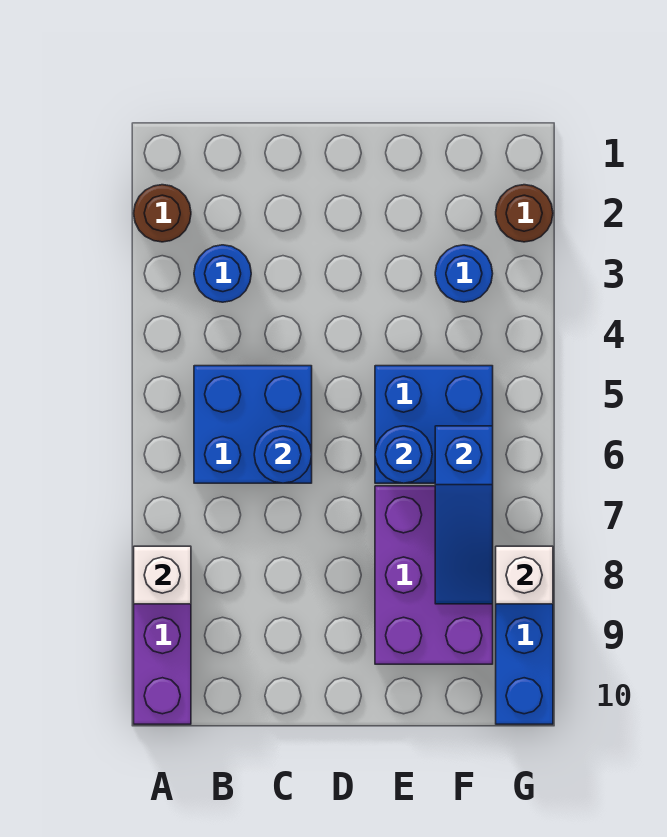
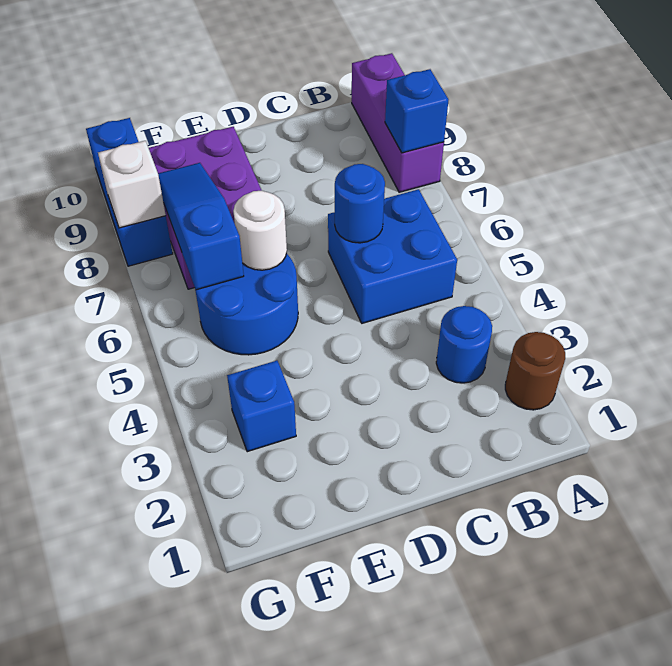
white 1x1 brick [134,546,191,604] -> blue 1x1 brick [385,69,449,153]
blue 2x2 brick [375,366,493,483] -> blue 2x2 round brick [195,253,298,355]
blue 1x1 round brick [375,426,432,483] -> white 1x1 round brick [233,191,287,270]
blue 1x1 round brick [435,245,493,302] -> blue 1x1 brick [227,361,296,452]
brown 1x1 round brick [496,185,553,242] -> none

